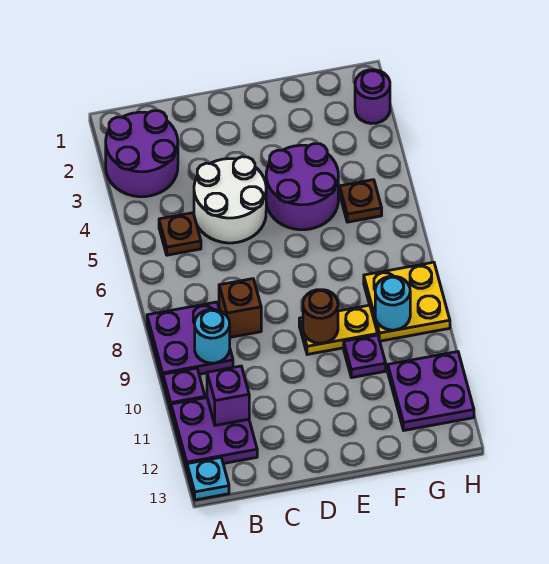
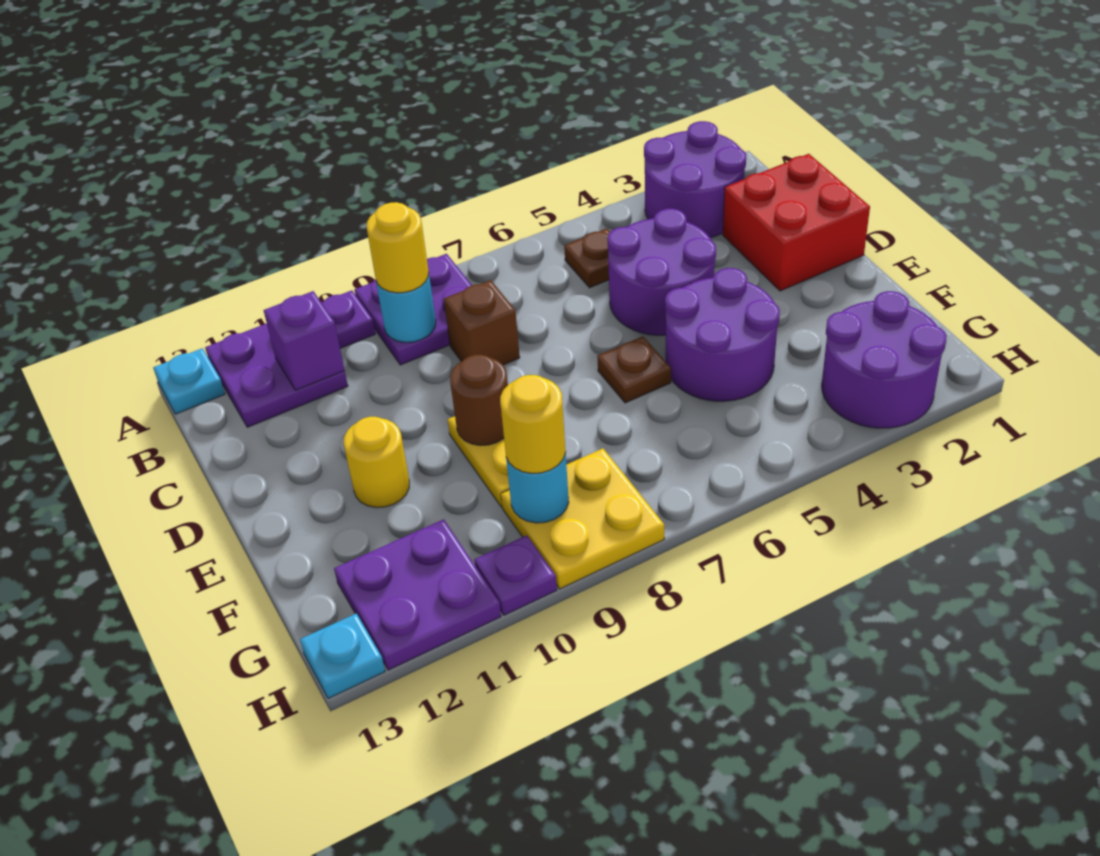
none -> yellow 1x1 round brick [367,202,429,293]
none -> red 2x2 brick [723,154,870,291]
white 2x2 round brick [194,157,266,243] -> purple 2x2 round brick [607,209,716,335]
none -> yellow 1x1 round brick [344,417,409,508]
purple 1x1 plate [344,335,386,378] -> purple 1x1 plate moved to [474,535,557,615]
brown 1x1 plate [340,180,382,222] -> brown 1x1 plate moved to [597,336,671,403]
none -> yellow 1x1 round brick [500,375,566,474]
purple 1x1 round brick [355,70,390,123] -> purple 2x2 round brick [822,291,947,428]
none -> cyan 1x1 plate [300,613,385,699]

